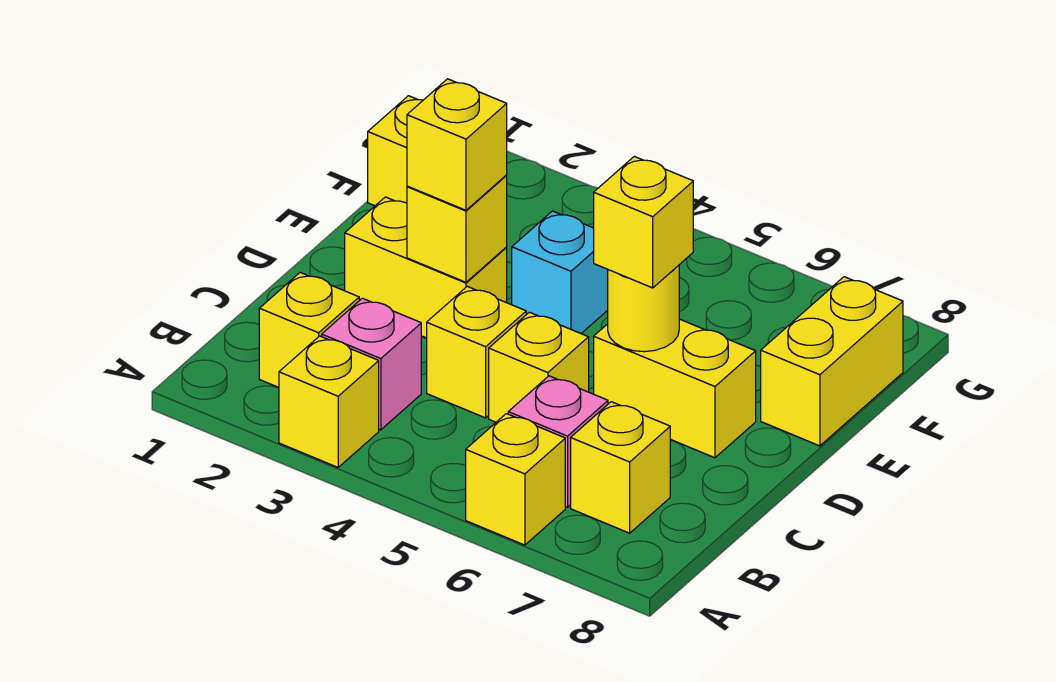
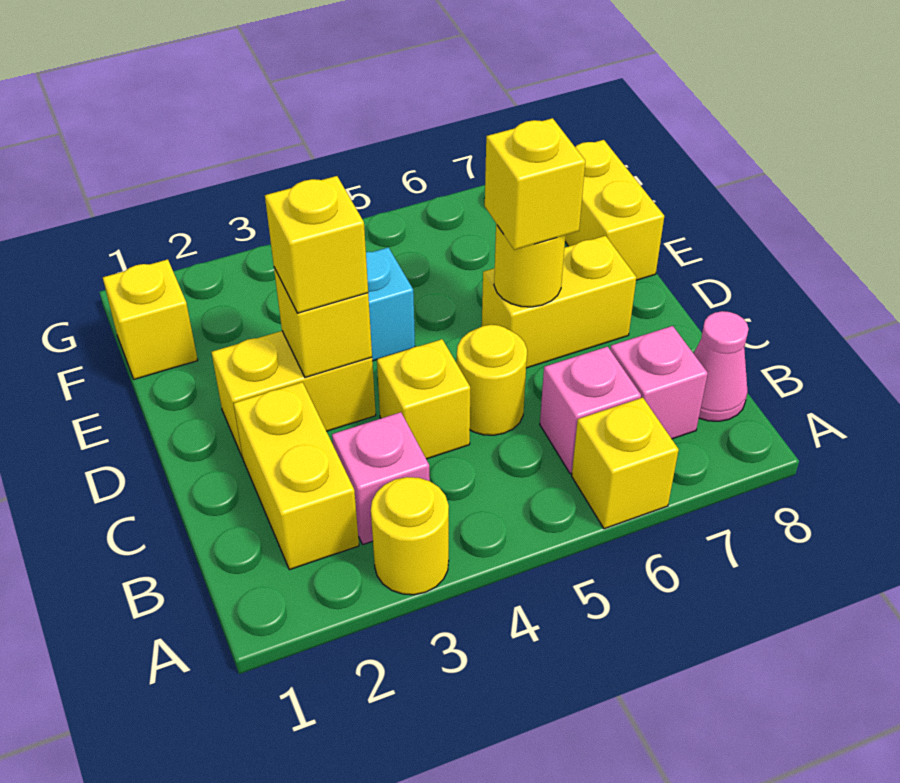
yellow 1x1 brick [279,336,379,467] -> yellow 1x1 round brick [371,477,449,595]
yellow 1x1 brick [259,273,359,387] -> yellow 1x2 brick [233,382,359,570]
yellow 1x1 brick [571,402,670,533] -> pink 1x1 brick [610,326,708,439]
none -> pink 1x1 cone [694,311,749,421]
yellow 1x1 brick [489,312,589,422] -> yellow 1x1 round brick [457,325,527,435]

